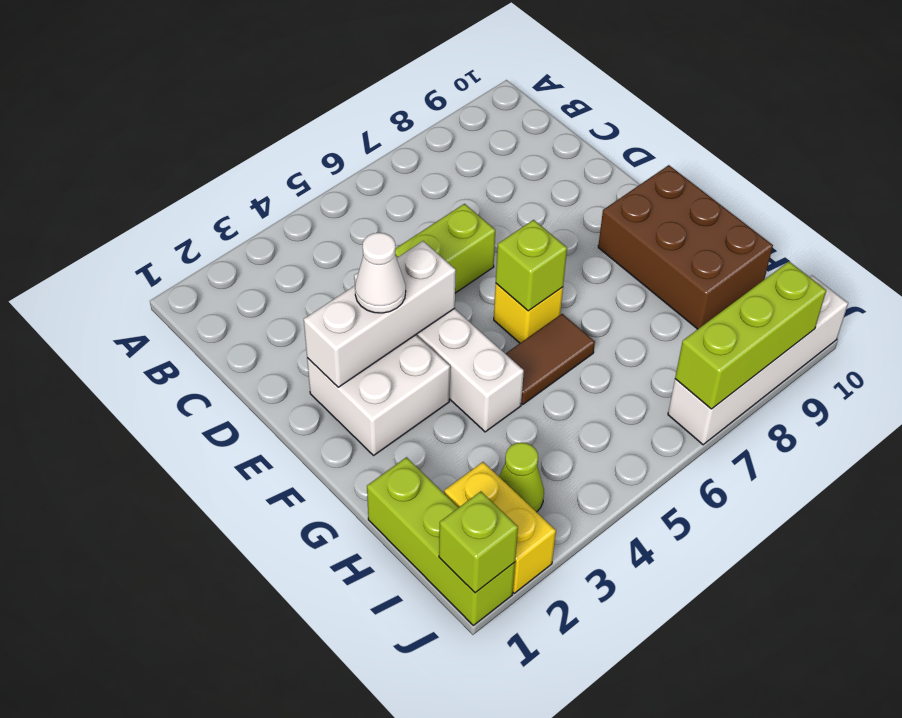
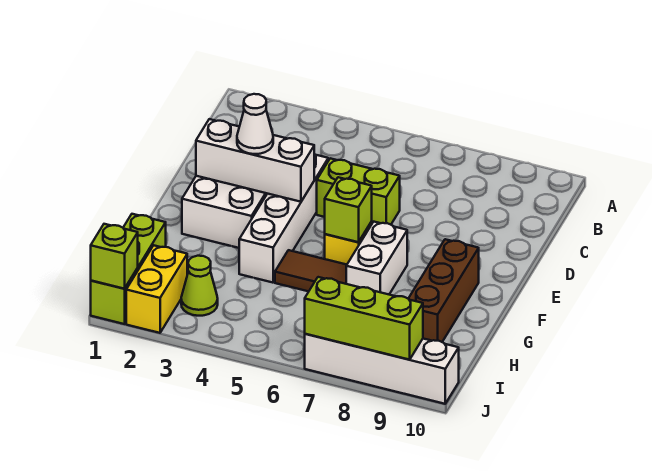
none -> white 1x2 brick [346,222,407,294]
brown 2x3 brick [598,165,773,329] -> brown 1x3 brick [408,239,479,342]

